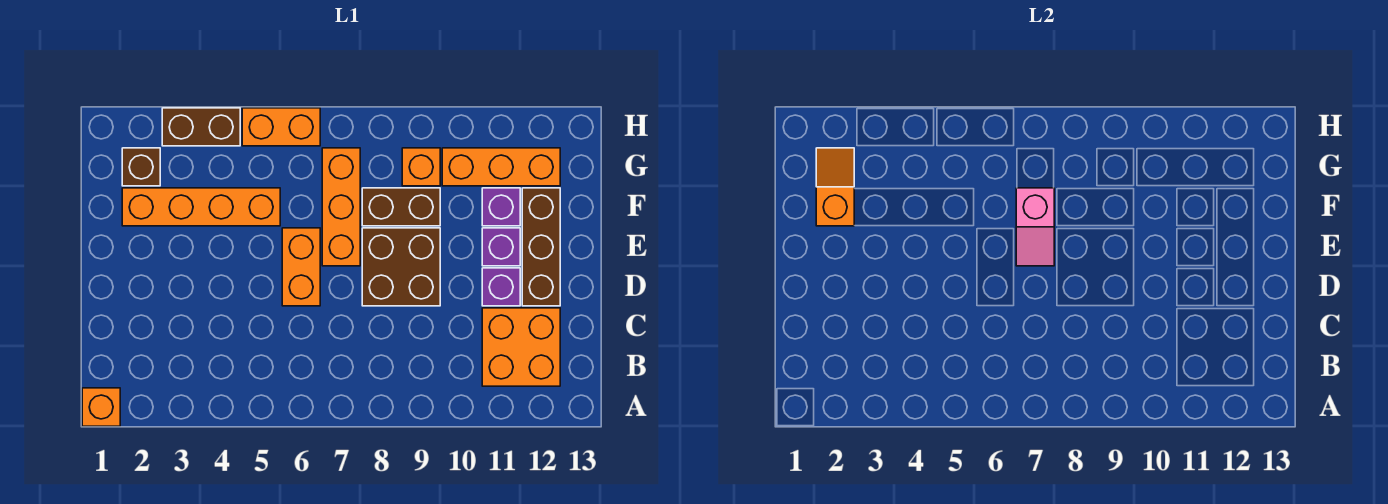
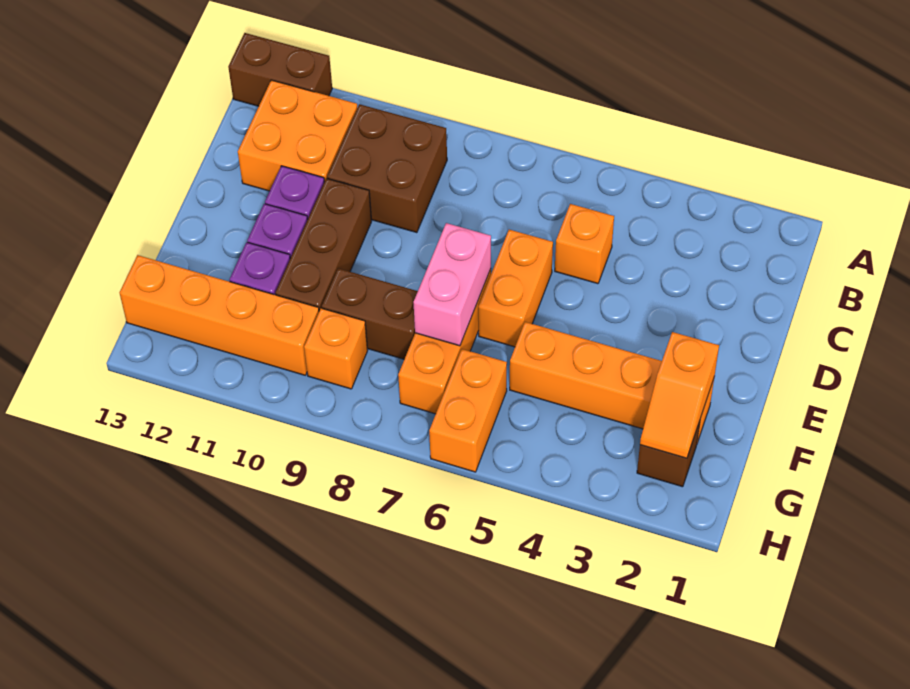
orange 1x1 brick [82,388,120,426] -> orange 1x1 brick moved to [555,204,614,284]
brown 2x2 brick [362,228,440,306] -> brown 2x2 brick moved to [327,104,447,233]
brown 1x3 brick [522,188,560,306] -> brown 1x3 brick moved to [275,178,372,311]
pink 1x2 slope [1016,188,1054,266] -> pink 1x2 brick [414,223,491,346]
orange 1x3 brick [442,148,560,186] -> orange 1x4 brick [120,255,319,375]
brown 1x2 brick [162,108,240,146] -> brown 1x2 brick moved to [228,33,332,106]
orange 1x2 brick [242,108,320,146] -> orange 1x2 brick turned to [429,349,507,472]

